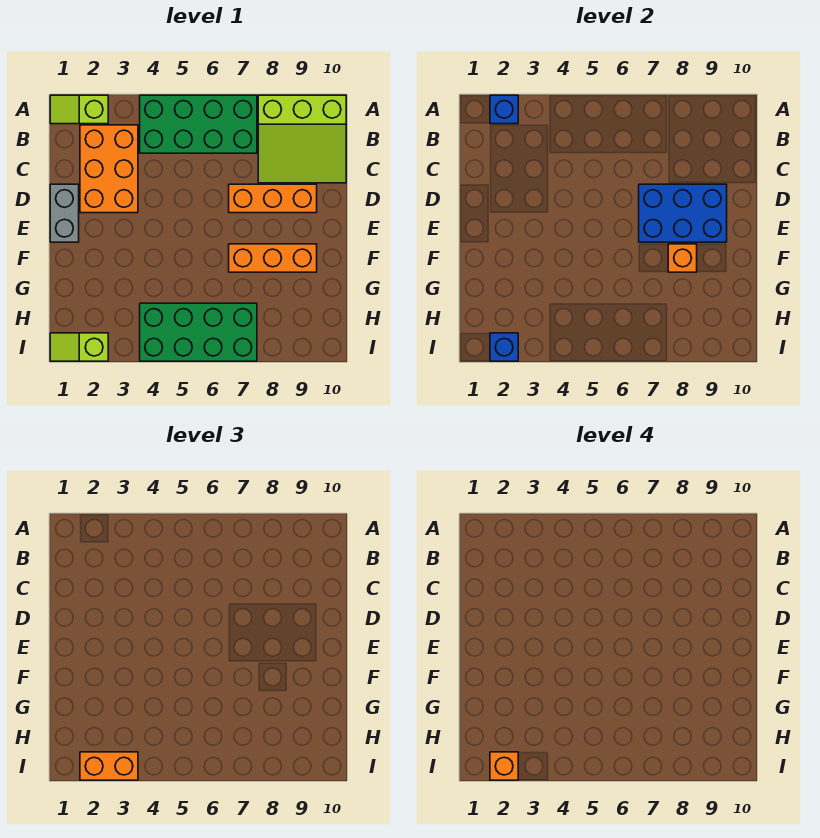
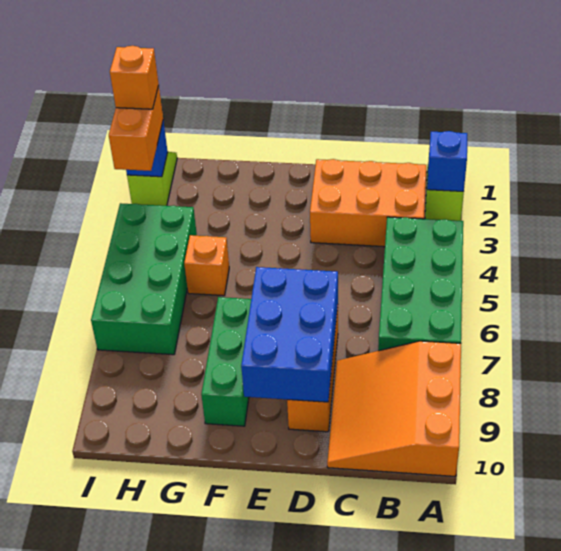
lime 3x3 slope [258,95,346,183] -> orange 3x3 slope [327,341,461,476]
grey 1x2 brick [50,184,79,242] -> none
orange 1x3 brick [229,244,317,272] -> green 1x3 brick [201,297,251,426]
orange 1x1 brick [668,244,697,272] -> orange 1x1 brick moved to [184,235,229,296]

